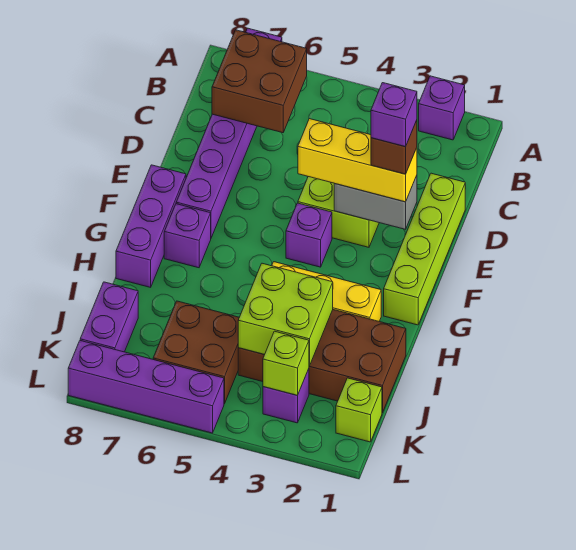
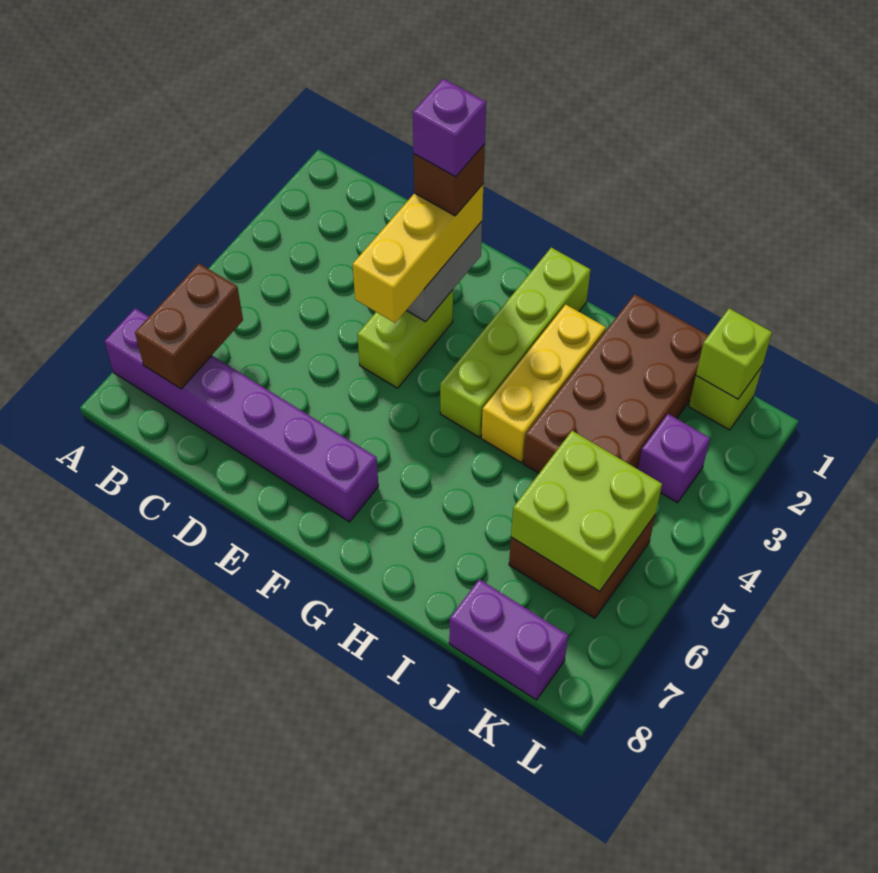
purple 1x1 brick [419,76,465,140] -> none
brown 2x2 brick [212,30,307,133] -> brown 1x2 brick [135,264,243,389]
lime 1x4 brick [384,173,465,325] -> lime 1x4 brick turned to [440,248,590,437]
purple 1x1 brick [286,203,332,267] -> none
purple 1x3 brick [116,165,186,287] -> none
purple 1x1 brick [164,204,211,268] -> none
lime 2x2 brick [238,263,333,366] -> lime 2x2 brick moved to [511,431,662,591]
lime 1x1 brick [263,331,309,395] -> lime 1x1 brick moved to [696,309,772,399]
purple 1x4 brick [68,341,224,433] -> none

